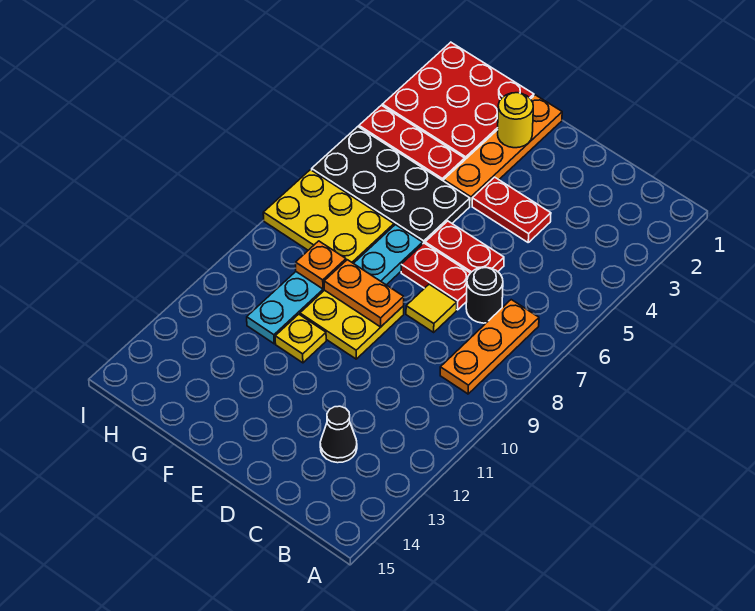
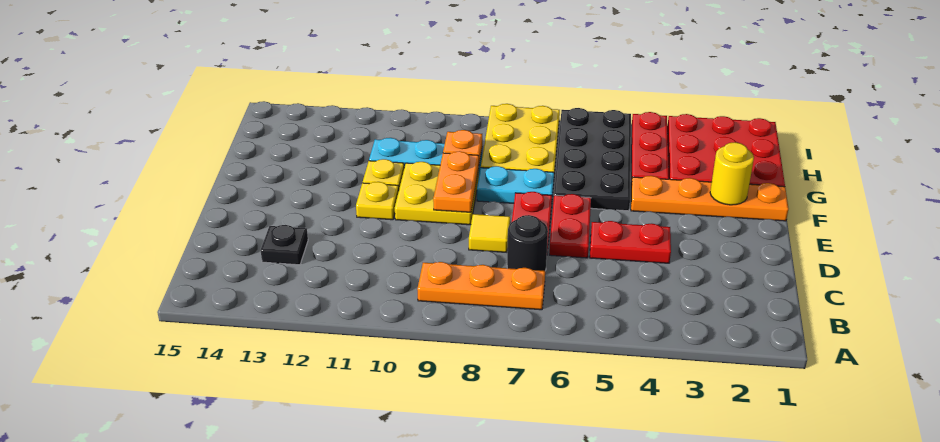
black 1x1 cone [320,406,357,463] -> black 1x1 plate [260,225,308,265]
red 1x2 plate [472,177,551,242] -> red 1x2 plate turned to [590,221,671,263]
none -> yellow 1x1 plate [356,182,399,220]

